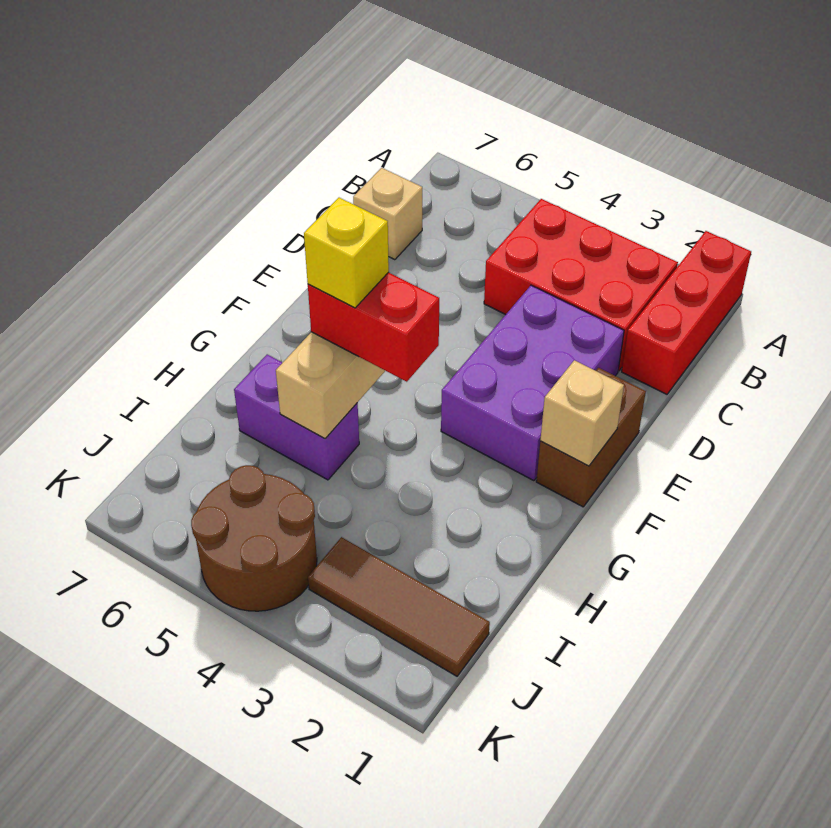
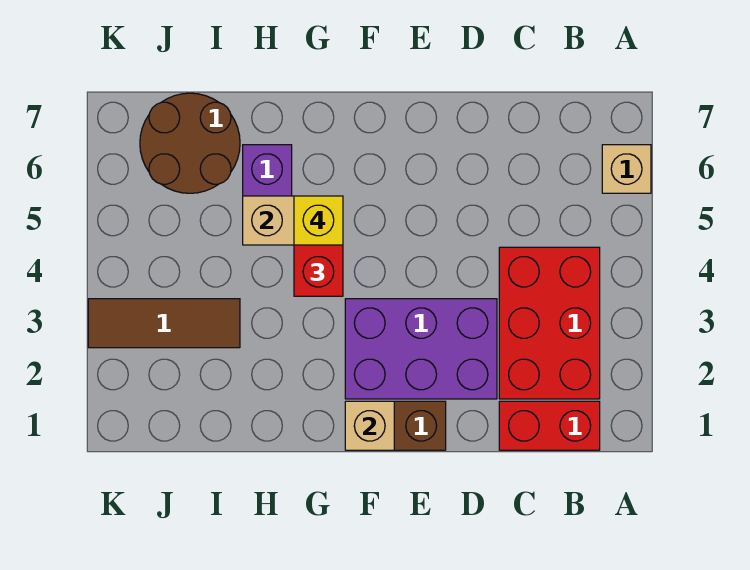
red 1x3 brick [622,231,751,394] -> red 1x2 brick [499,401,600,450]
tan 1x1 brick [353,168,422,260] -> tan 1x1 brick moved to [602,145,651,193]
brown 1x3 tile [308,537,490,676] -> brown 1x3 tile turned to [88,299,240,348]
brown 2x2 round brick [191,465,317,611] -> brown 2x2 round brick moved to [140,93,240,193]

